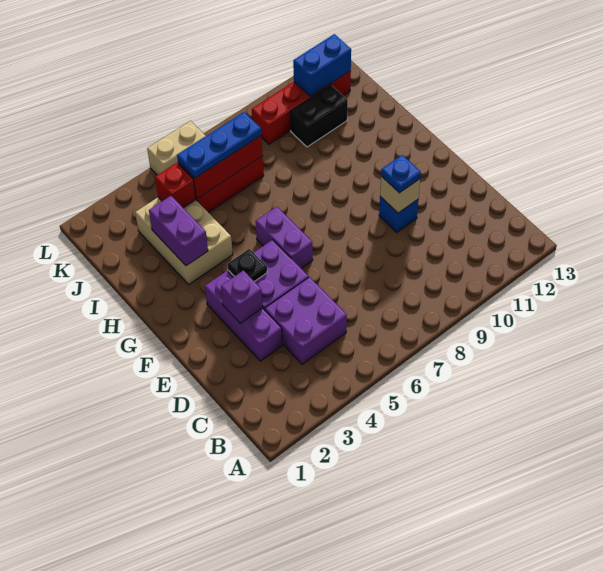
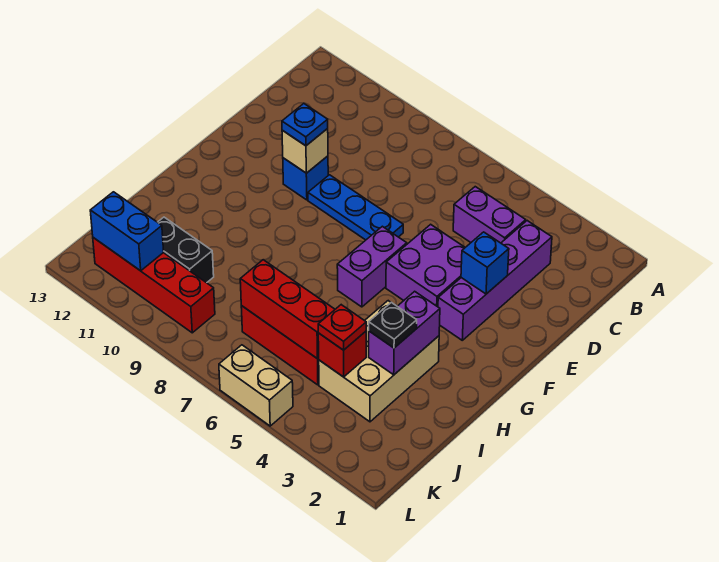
purple 2x2 brick [265,277,347,364] -> purple 1x2 brick [453,187,526,243]
purple 1x3 brick [205,271,282,361] -> purple 1x4 brick [438,221,552,340]
purple 1x1 brick [221,271,263,323] -> blue 1x1 brick [461,232,509,294]
black 1x1 plate [227,249,267,282] -> black 1x1 plate moved to [369,302,417,348]
none -> red 1x1 plate [318,305,366,350]
blue 1x3 plate [177,112,261,178] -> blue 1x3 plate moved to [308,175,403,240]

